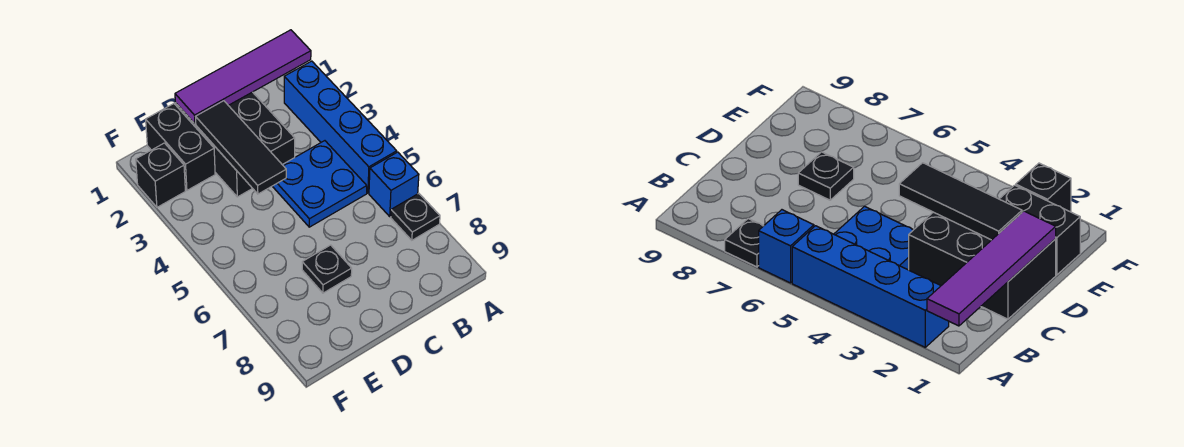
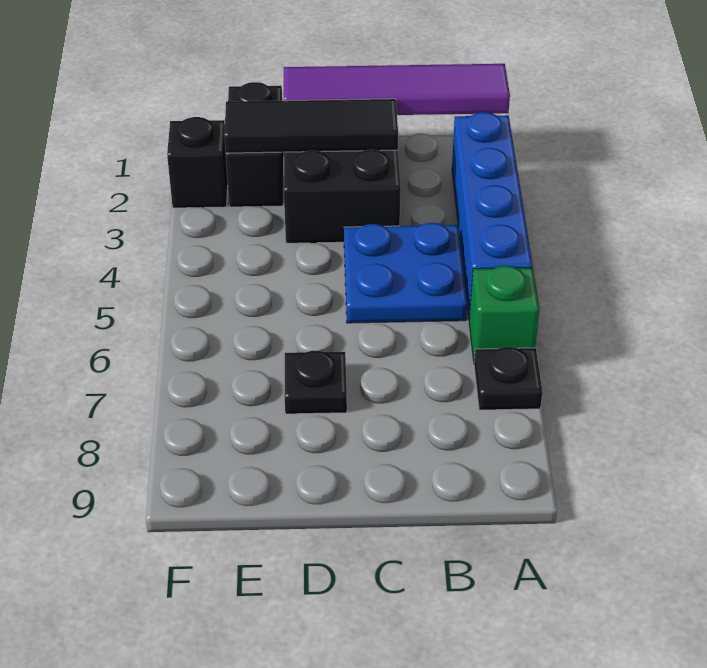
blue 1x1 brick [369,152,419,216] -> green 1x1 brick [469,266,540,362]
black 1x3 tile [196,101,286,194] -> black 1x3 tile turned to [224,99,398,153]

